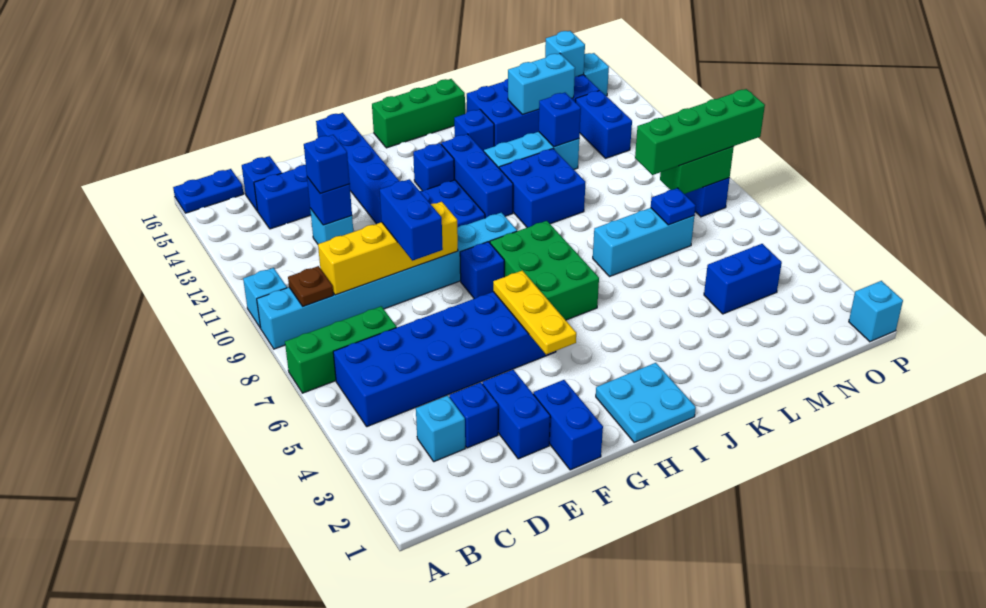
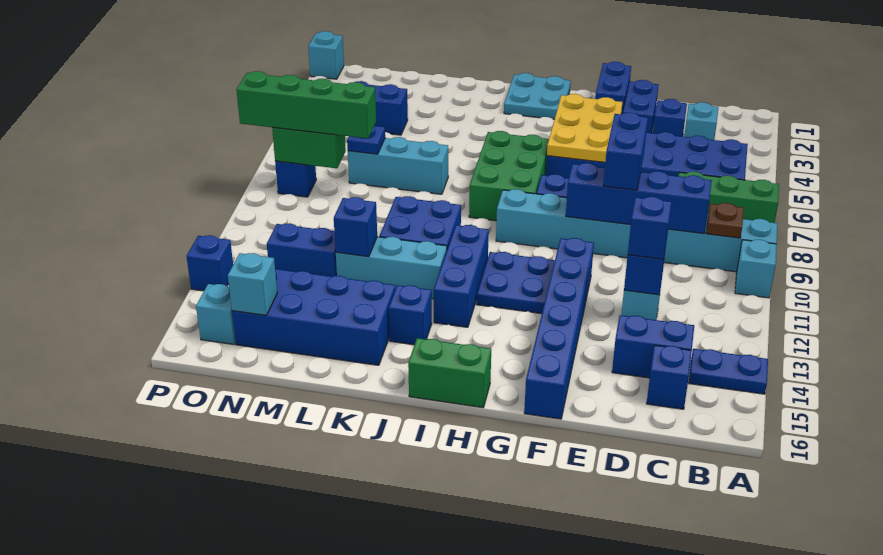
blue 1x2 plate [173,169,243,213] -> blue 1x2 plate moved to [689,349,768,394]
yellow 1x4 brick [318,202,458,295] -> blue 1x4 brick [566,163,712,234]
yellow 1x3 plate [493,270,576,355] -> yellow 2x3 plate [547,94,622,162]
blue 1x1 brick [413,143,454,191] -> blue 1x1 brick moved to [186,235,233,291]
green 1x3 brick [372,79,465,148] -> green 1x2 brick [408,338,491,408]
cyan 1x2 brick [508,53,575,114] -> none
blue 1x2 brick [576,90,632,158] -> blue 1x2 brick turned to [267,223,337,277]

